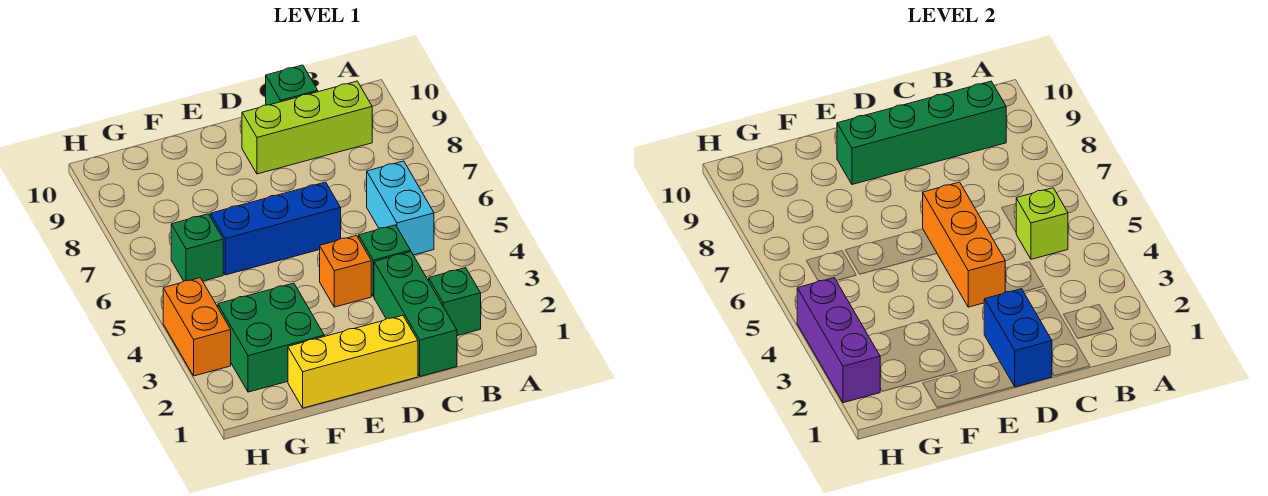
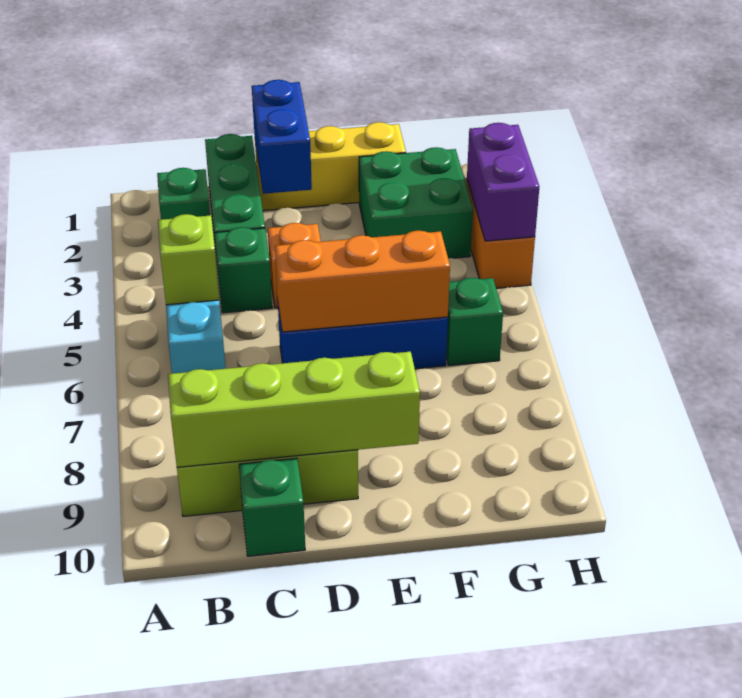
green 1x4 brick [837,81,1006,184] -> lime 1x4 brick [168,352,420,467]
orange 1x3 brick [923,182,1005,307] -> orange 1x3 brick turned to [275,231,450,332]
purple 1x3 brick [797,278,881,403] -> purple 1x2 brick [467,123,540,241]

